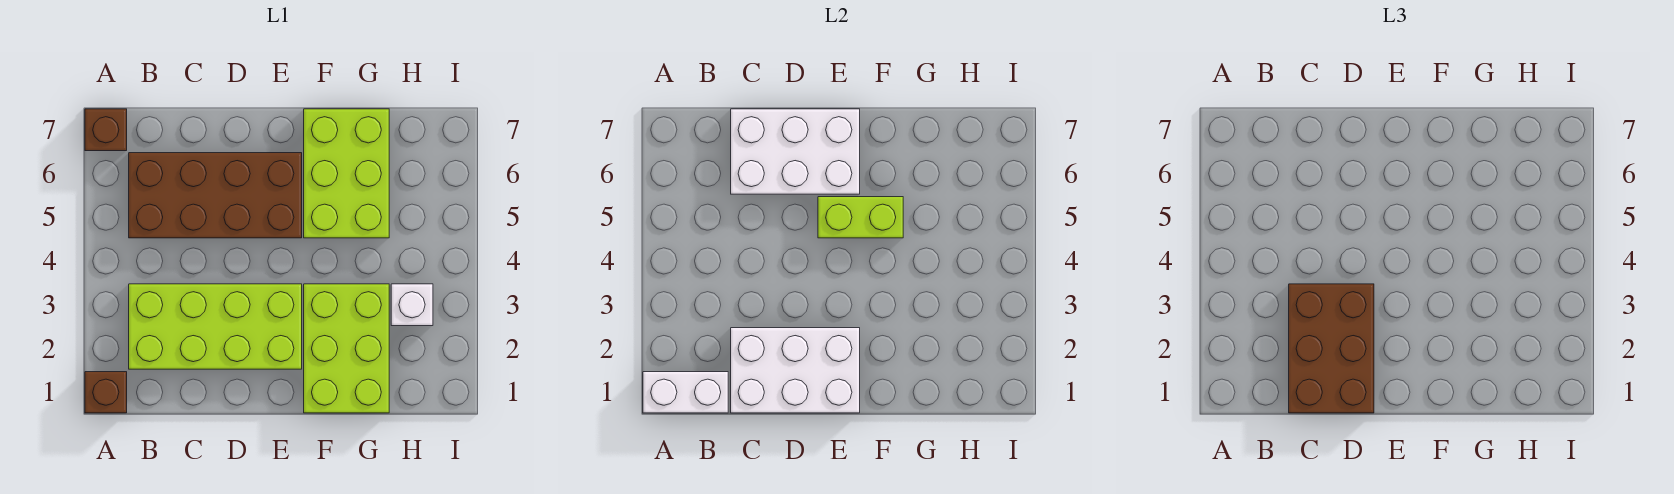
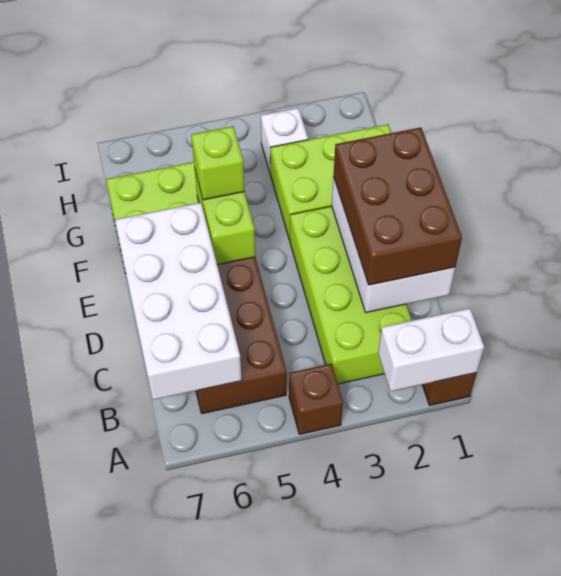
white 1x2 brick [643,372,728,413] -> white 1x2 brick turned to [378,308,484,391]
brown 1x1 brick [85,109,127,151] -> brown 1x1 brick moved to [289,364,343,434]
brown 2x3 brick [1289,284,1374,413] -> brown 2x3 brick turned to [334,127,462,285]
white 2x3 brick [731,109,860,194] -> white 2x4 brick [115,203,242,400]
none -> lime 1x1 brick [191,126,245,200]

